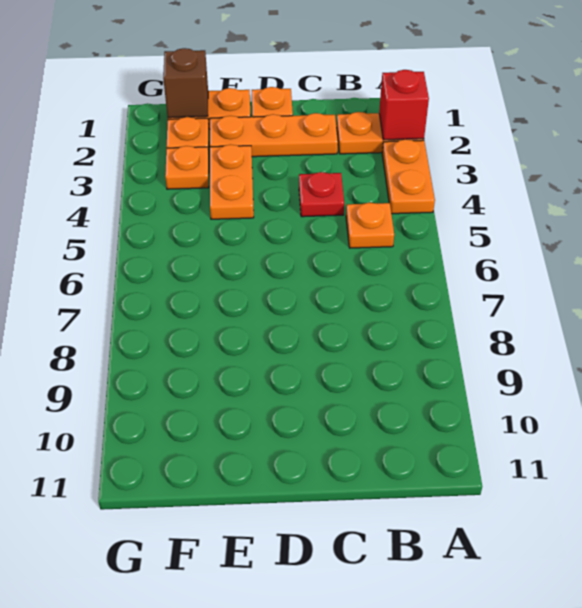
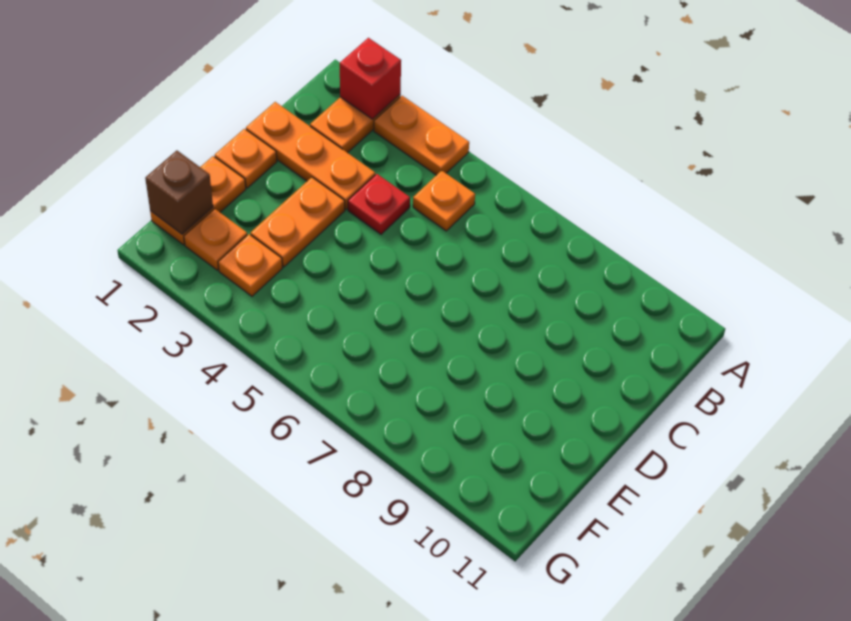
orange 1x3 plate [210,113,338,157] -> orange 1x3 plate turned to [246,102,375,209]
orange 1x2 plate [210,144,254,219] -> orange 1x2 plate turned to [251,177,345,267]

